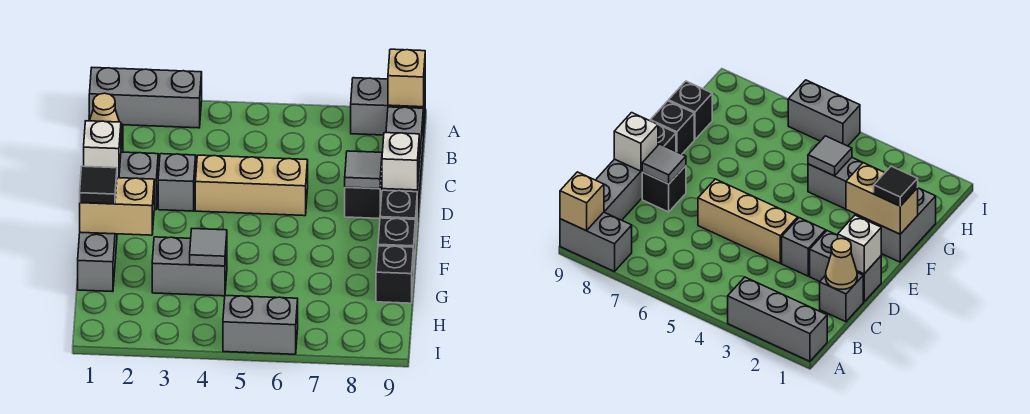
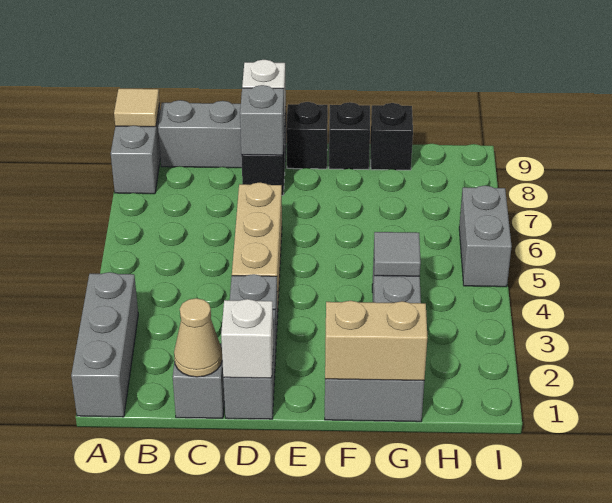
tan 1x1 brick [388,49,425,107] -> tan 1x1 tile [114,89,160,127]
grey 1x1 tile [345,151,382,189] -> grey 1x1 brick [240,85,284,155]
tan 1x2 brick [80,178,154,235] -> tan 1x2 brick turned to [325,301,427,380]
black 1x1 tile [80,166,117,204] -> none

